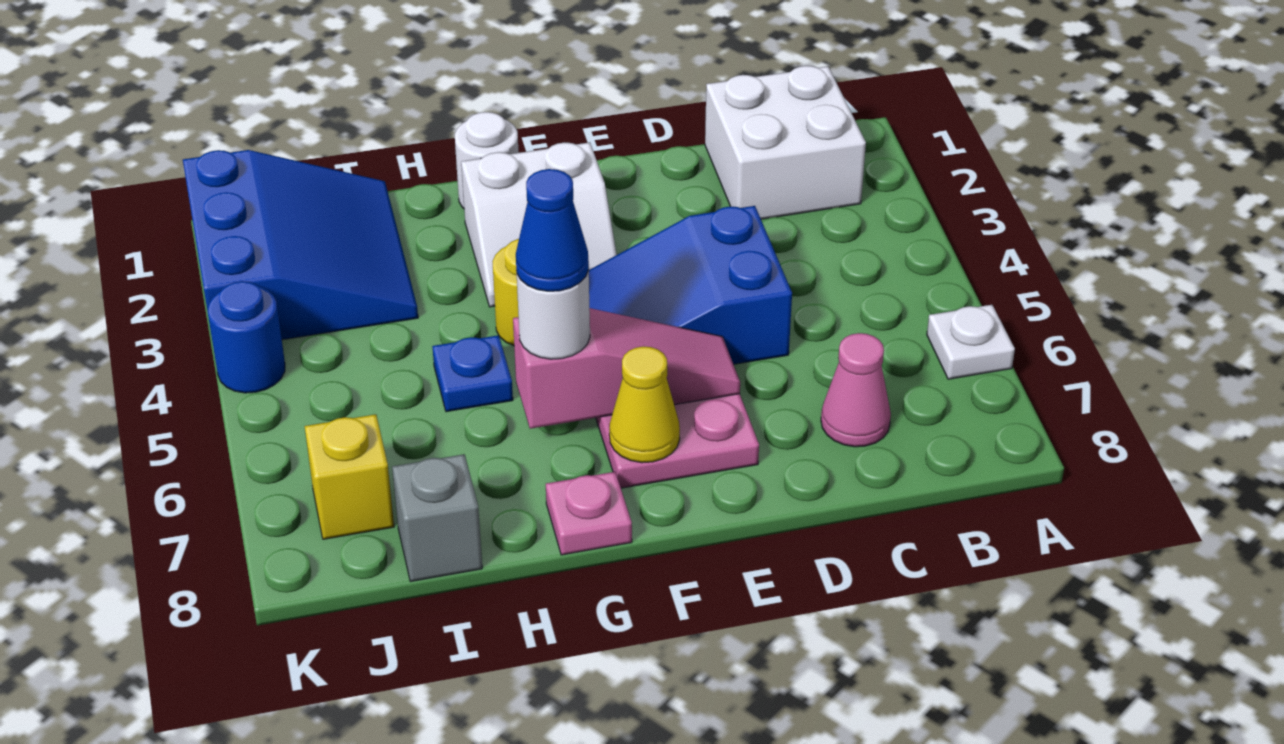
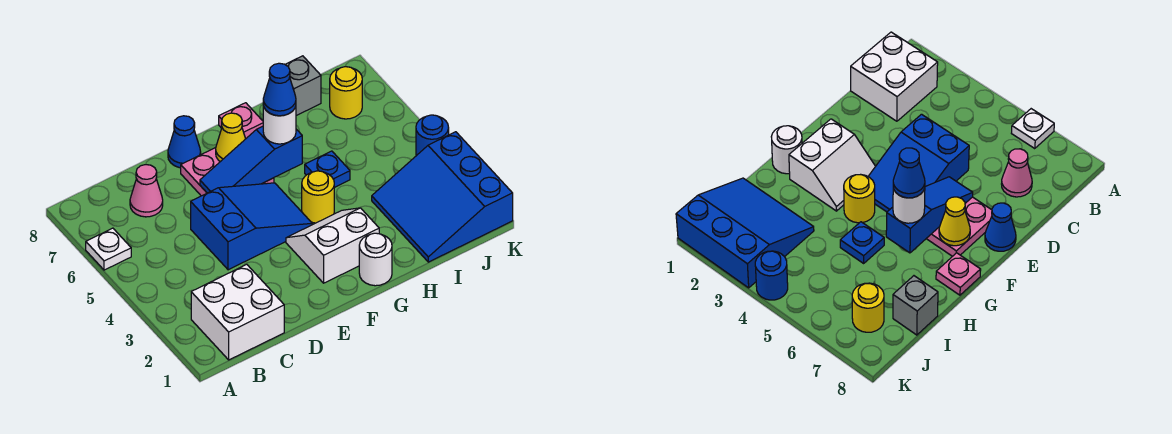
pink 1x3 slope [513,308,740,429] -> blue 1x3 slope [200,126,302,193]
none -> blue 1x1 cone [168,116,201,168]
yellow 1x1 brick [305,414,394,539] -> yellow 1x1 round brick [330,67,362,119]

